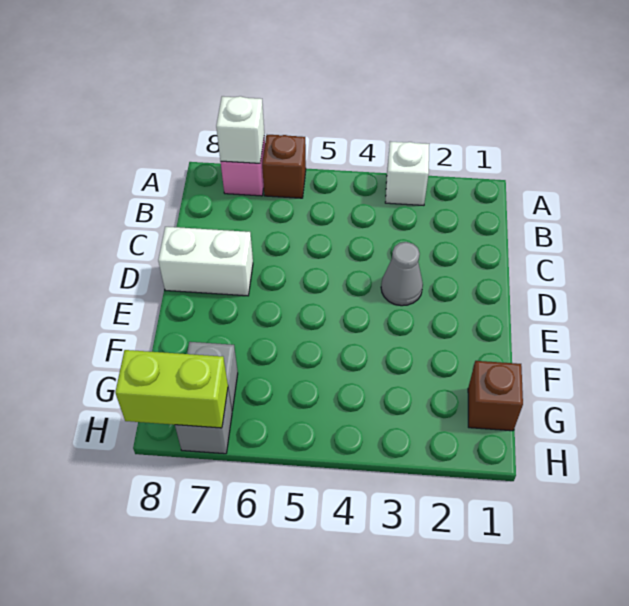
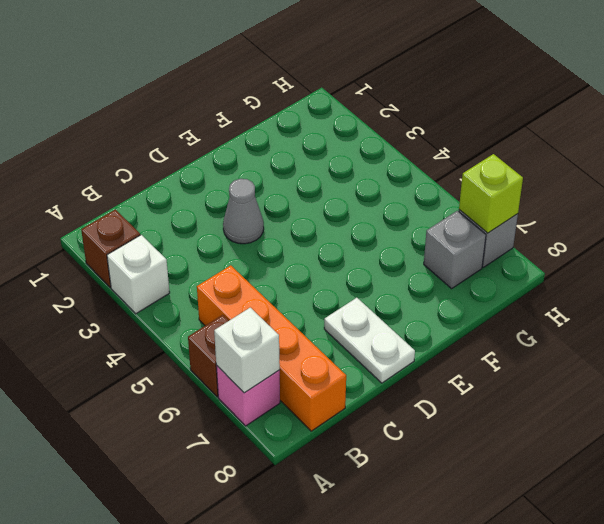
none -> orange 1x4 brick [197,265,346,431]
white 1x2 brick [158,227,253,296] -> white 1x2 plate [324,298,415,383]
brown 1x1 brick [468,361,523,431] -> brown 1x1 brick moved to [81,210,140,287]
lime 1x2 brick [115,350,228,428] -> lime 1x1 brick [459,154,523,233]

